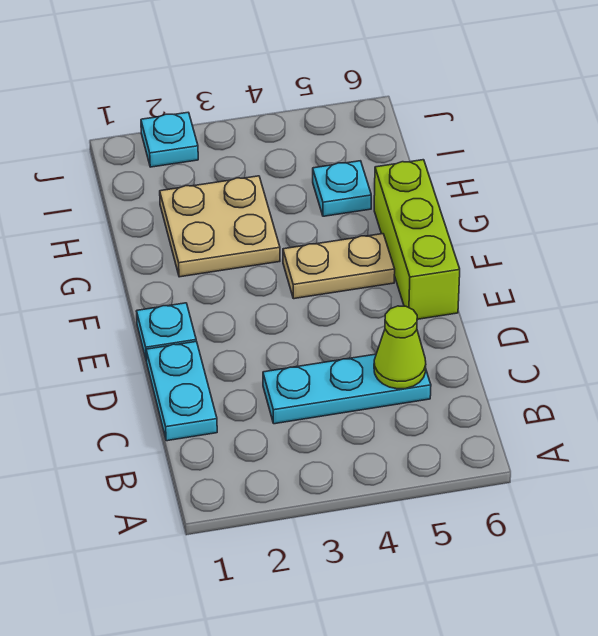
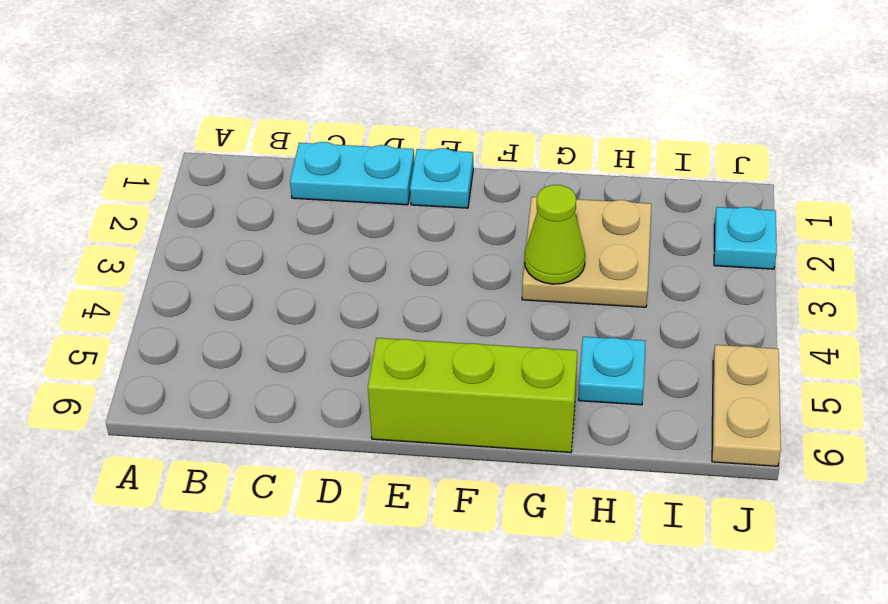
cyan 1x3 plate [263,354,431,424] -> none
lime 1x1 cone [374,306,426,389] -> lime 1x1 cone moved to [525,185,585,284]
tan 1x2 plate [283,234,395,299] -> tan 1x2 plate moved to [712,345,781,466]

